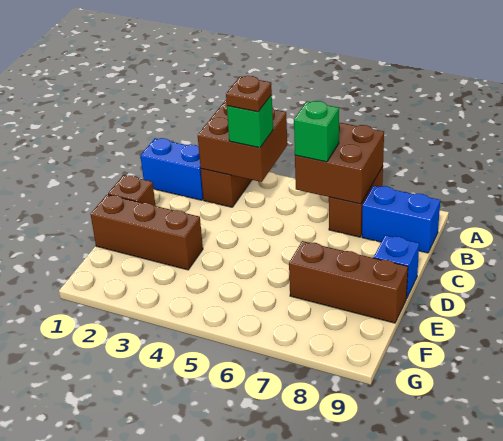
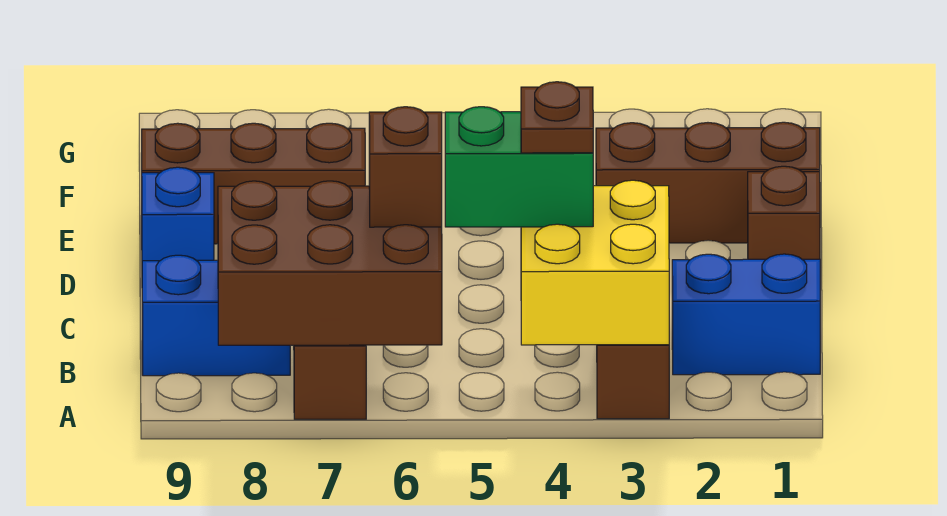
brown 2x2 brick [198,100,287,182] -> yellow 2x2 brick [521,180,669,345]
brown 2x2 brick [295,123,384,204] -> brown 2x3 brick [218,181,442,345]
green 1x1 brick [227,95,273,148] -> green 1x2 brick [445,107,593,227]
green 1x1 brick [294,101,339,162] -> brown 1x1 brick [369,107,442,227]

